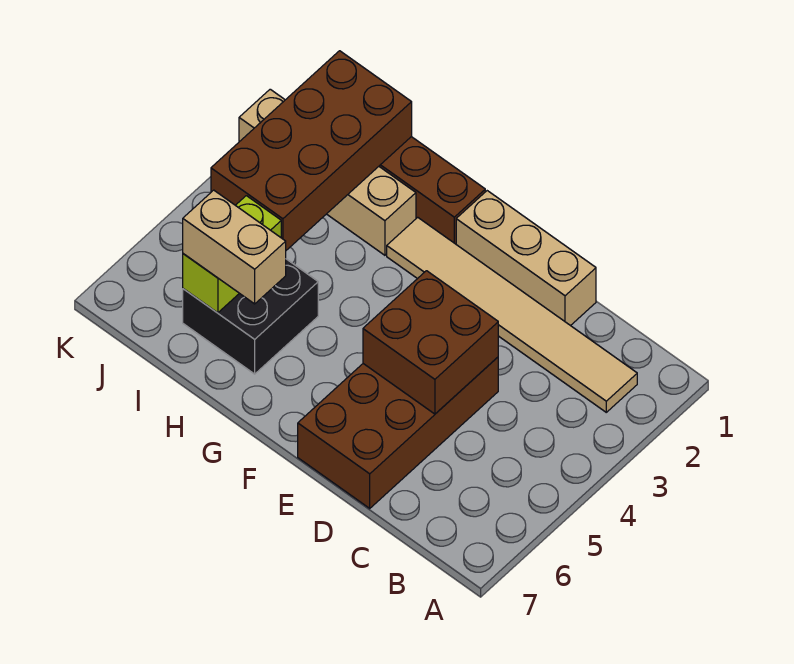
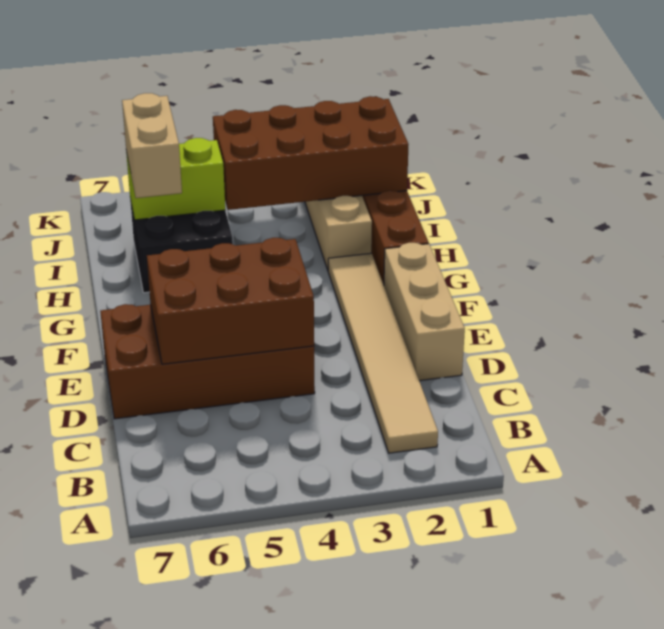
brown 2x2 brick [363,271,498,414] -> brown 2x3 brick [147,238,314,364]

